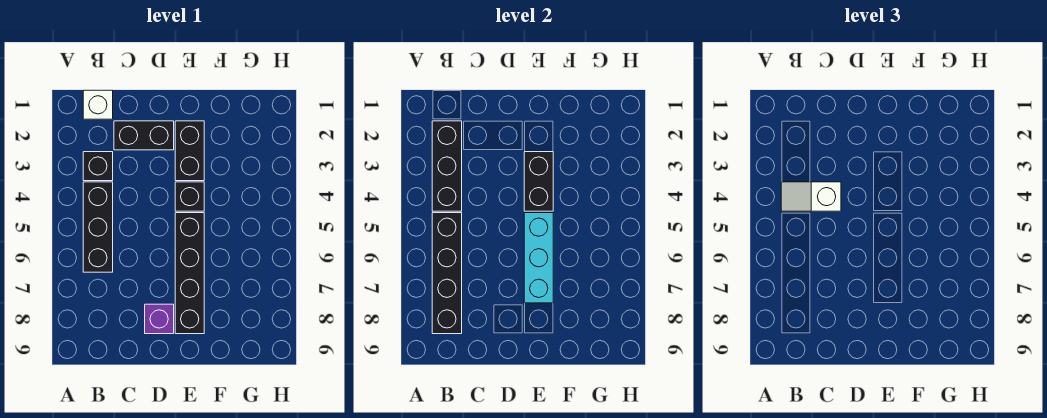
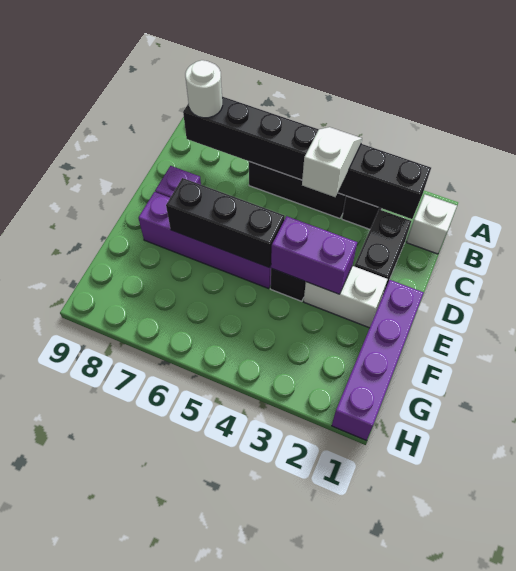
none -> white 1x1 round brick [185,60,222,118]
none -> purple 1x4 brick [332,280,424,441]
black 1x2 brick [175,121,204,181] -> white 1x2 brick [304,266,388,328]
black 1x2 brick [524,152,553,211] -> purple 1x2 brick [271,216,357,294]
black 1x4 brick [175,213,204,334] -> purple 1x4 brick [139,192,271,289]
cyan 1x3 brick [524,213,553,303] -> black 1x3 brick [166,178,285,267]

